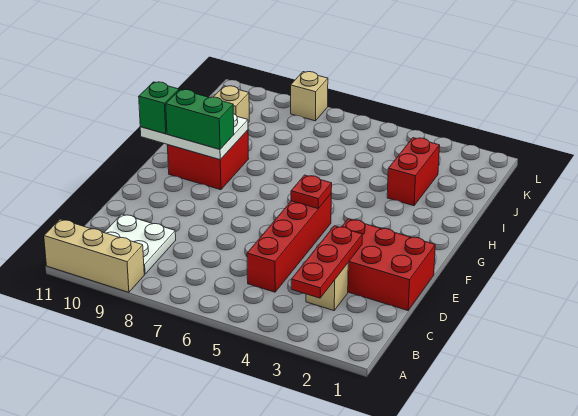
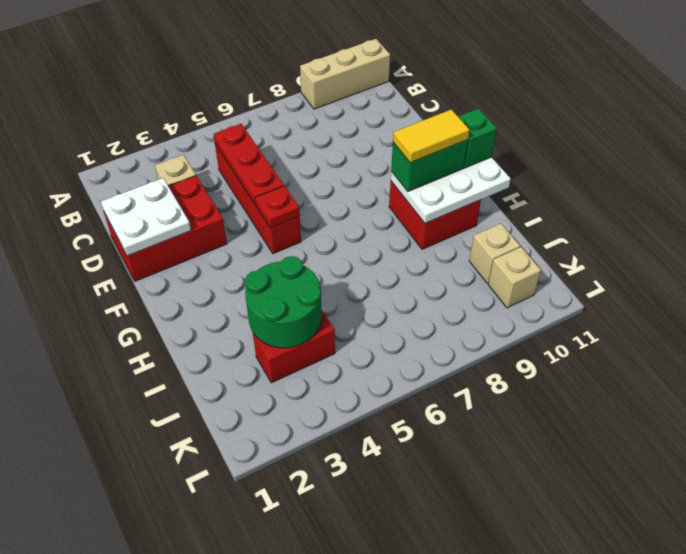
red 1x3 plate [291,226,363,298] -> red 1x3 plate moved to [213,124,284,205]
white 2x2 plate [104,214,176,274] -> white 2x2 plate moved to [101,178,191,256]
none -> yellow 1x2 tile [393,110,470,163]
red 1x2 brick [387,138,440,206] -> red 1x2 brick turned to [253,311,335,383]
none -> green 2x2 round brick [245,256,322,348]
tan 1x1 brick [291,72,328,121] -> tan 1x1 brick moved to [488,247,541,308]

